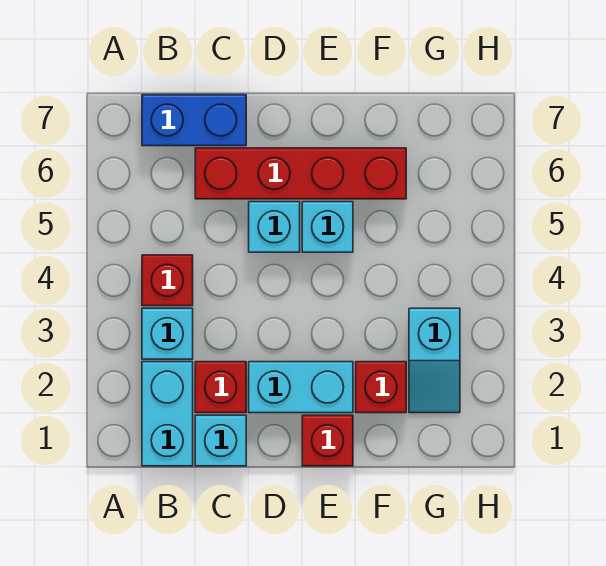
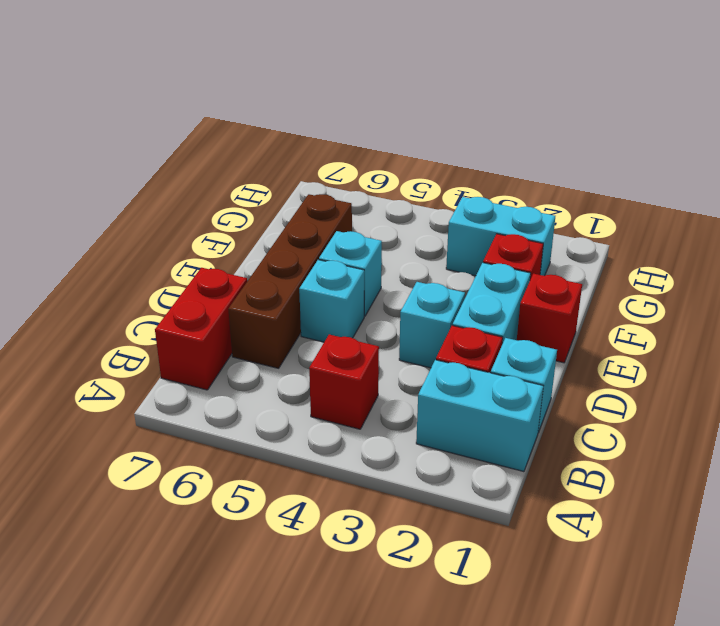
cyan 1x1 brick [142,308,193,359] -> cyan 1x1 brick moved to [399,282,465,368]
blue 1x2 brick [142,95,246,146] -> red 1x2 brick [155,268,247,390]
red 1x4 brick [195,148,406,199] -> brown 1x4 brick [228,194,352,368]
cyan 1x2 slope [409,308,460,413] -> cyan 1x2 brick [446,197,555,276]

